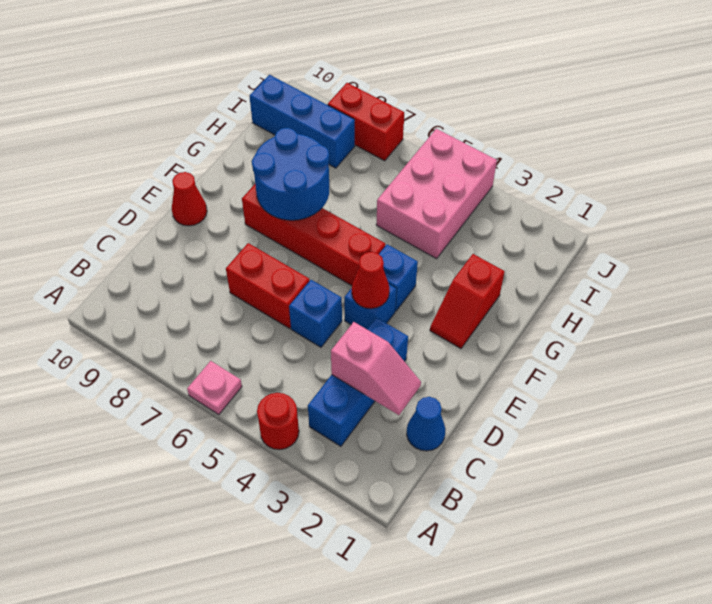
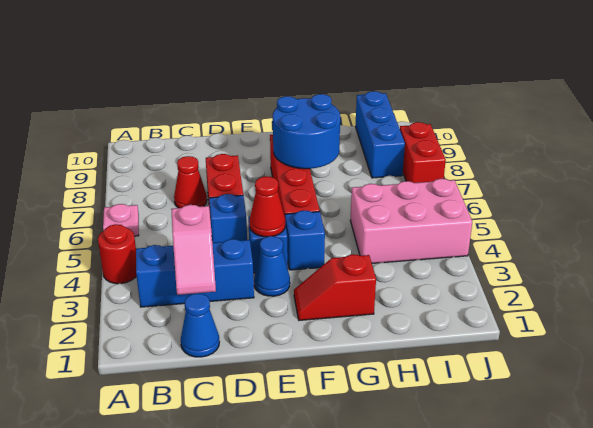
none -> blue 1x1 cone [254,236,290,296]
red 1x1 cone [172,172,207,226] -> red 1x1 cone moved to [174,156,207,208]

